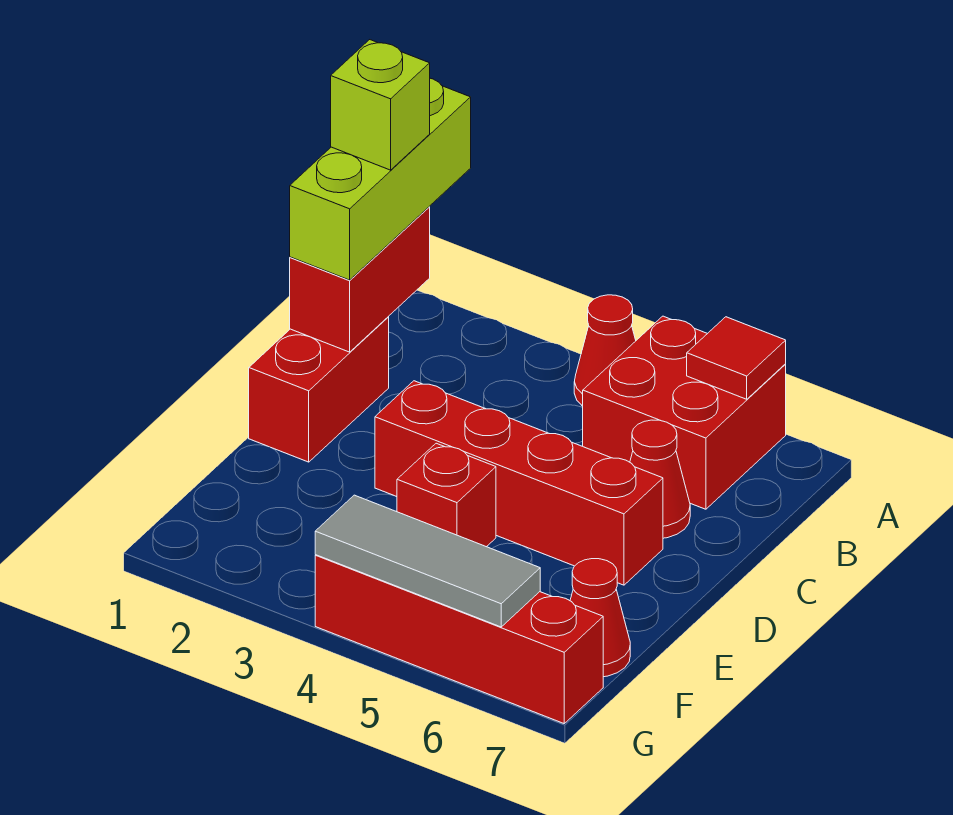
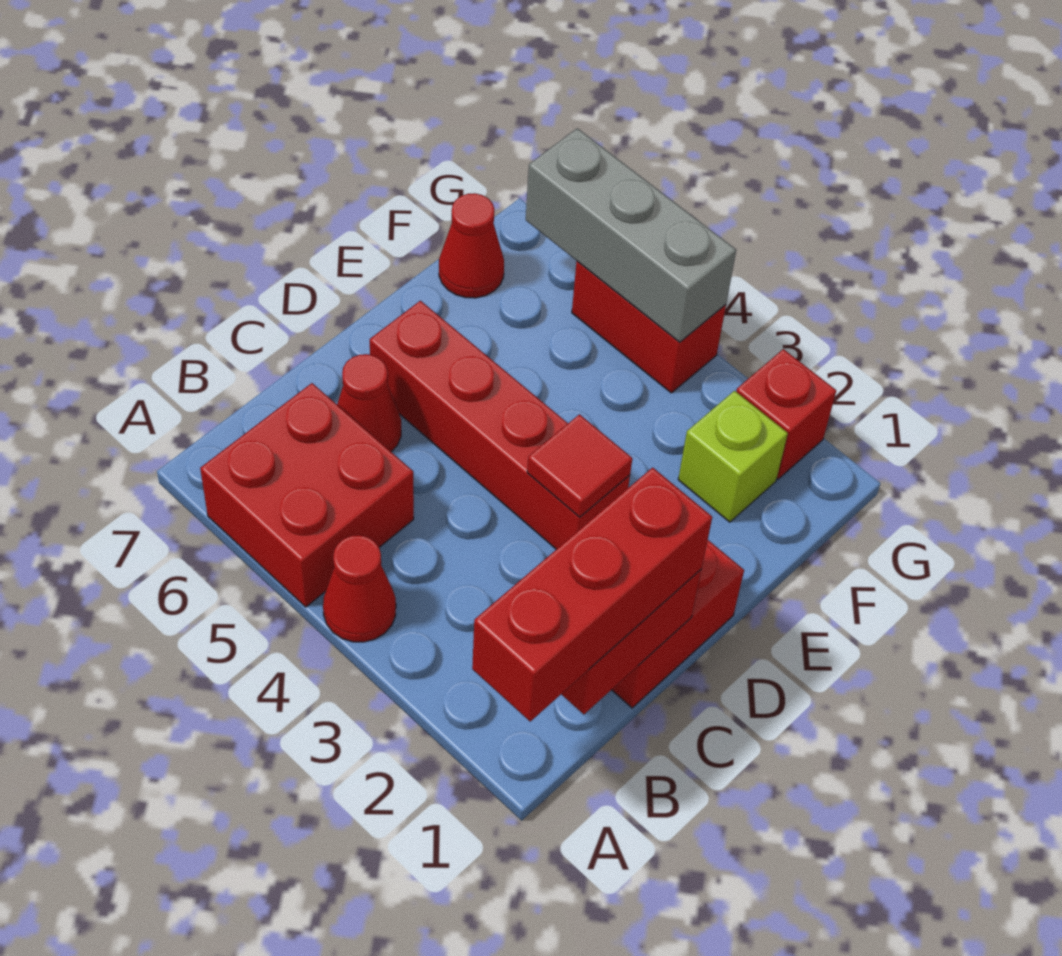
lime 1x3 brick [290,78,471,280] -> red 1x3 brick [472,468,712,721]
red 1x1 tile [687,317,786,399] -> red 1x1 tile moved to [527,415,632,517]
lime 1x1 brick [331,40,430,170] -> lime 1x1 brick moved to [678,391,788,522]
red 1x1 brick [397,443,496,547] -> red 1x1 brick moved to [736,349,836,479]
red 1x4 brick [315,555,603,723] -> red 1x2 brick [572,261,726,393]
grey 1x3 tile [315,495,540,627] -> grey 1x3 brick [526,128,736,342]

